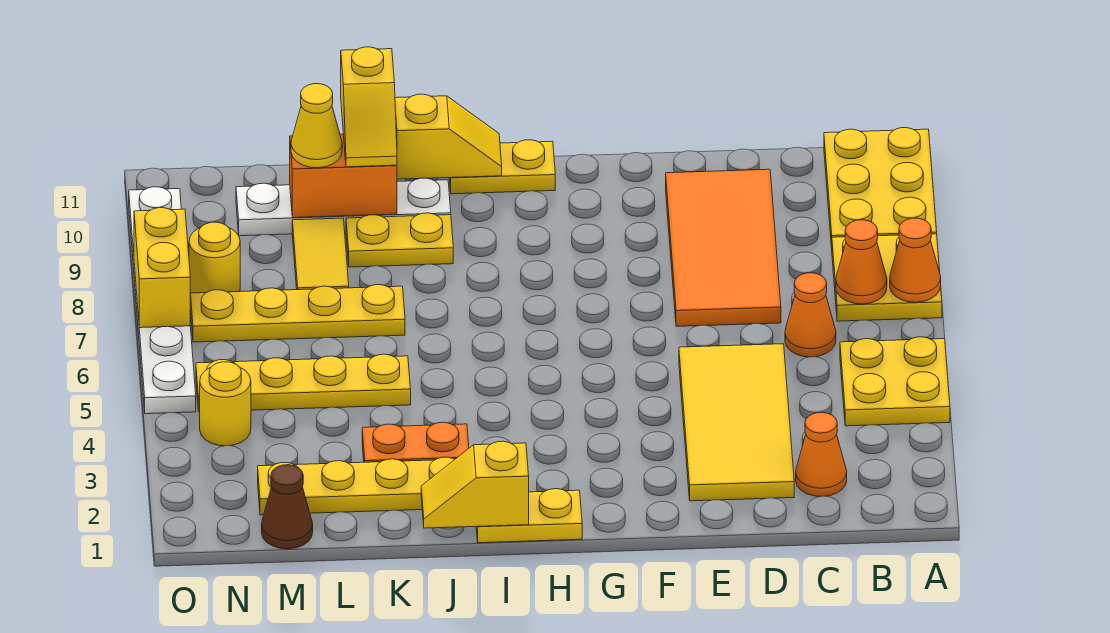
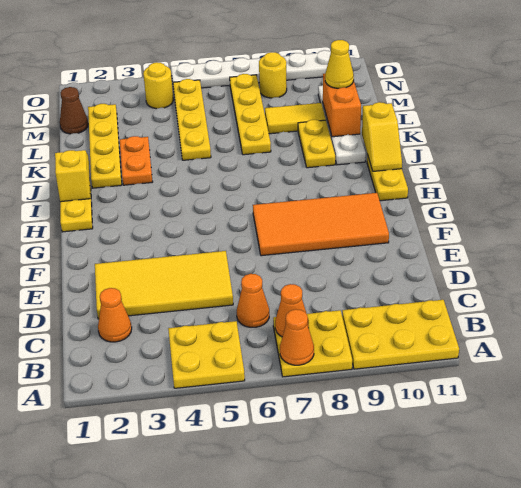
orange 2x4 tile [666,169,781,326] -> orange 2x4 tile moved to [253,193,389,256]
yellow 1x2 slope [341,47,397,167] -> none
yellow 1x2 brick [134,208,190,328] -> none

